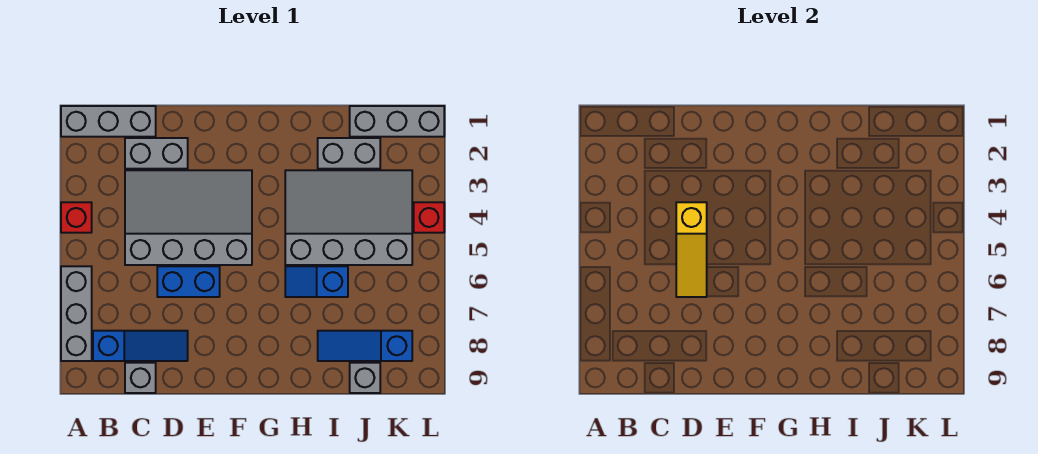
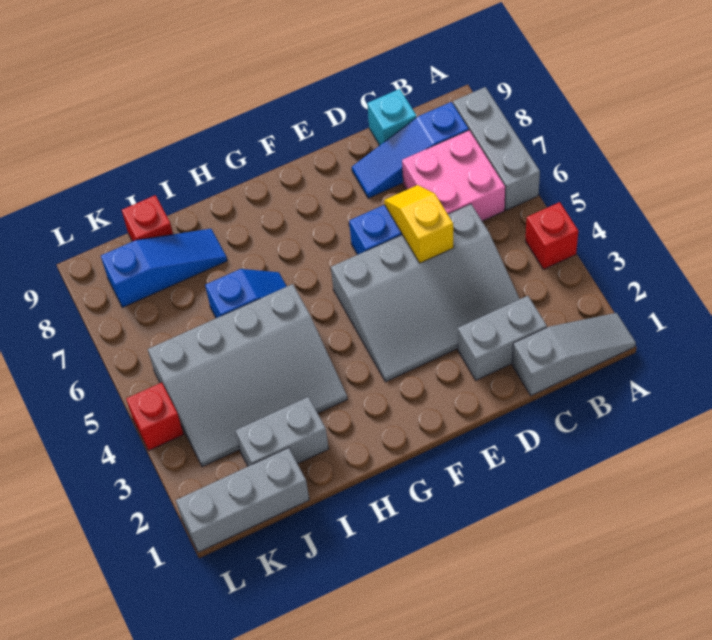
grey 1x3 brick [61,106,156,137] -> grey 1x3 slope [512,313,636,396]
none -> pink 2x2 brick [402,130,505,221]
grey 1x1 brick [125,363,156,393] -> cyan 1x1 brick [367,89,417,145]
yellow 1x3 slope [676,202,707,297] -> yellow 1x2 slope [384,185,454,263]
grey 1x1 brick [350,363,380,393] -> red 1x1 brick [122,195,173,242]

